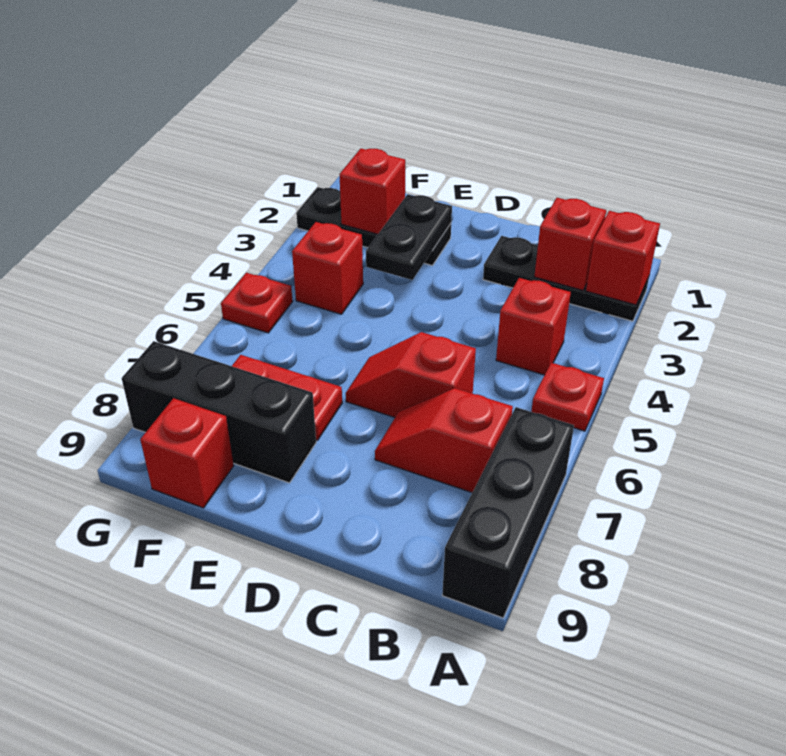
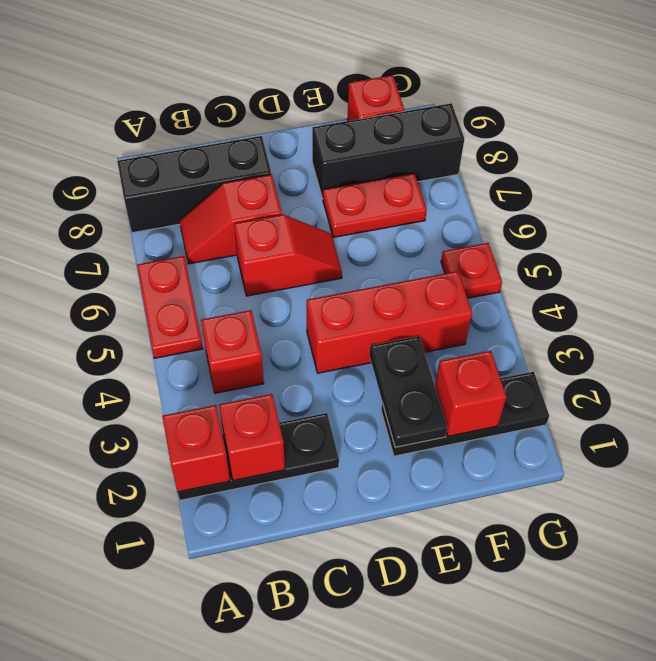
red 1x1 plate [531,363,604,431] -> red 1x2 plate [137,256,203,358]
black 1x3 brick [442,407,574,618] -> black 1x3 brick turned to [117,136,272,233]
red 1x2 slope [375,388,513,492] -> red 1x2 slope turned to [179,175,282,264]
red 1x1 brick [292,222,363,314] -> red 1x3 brick [307,271,472,373]

